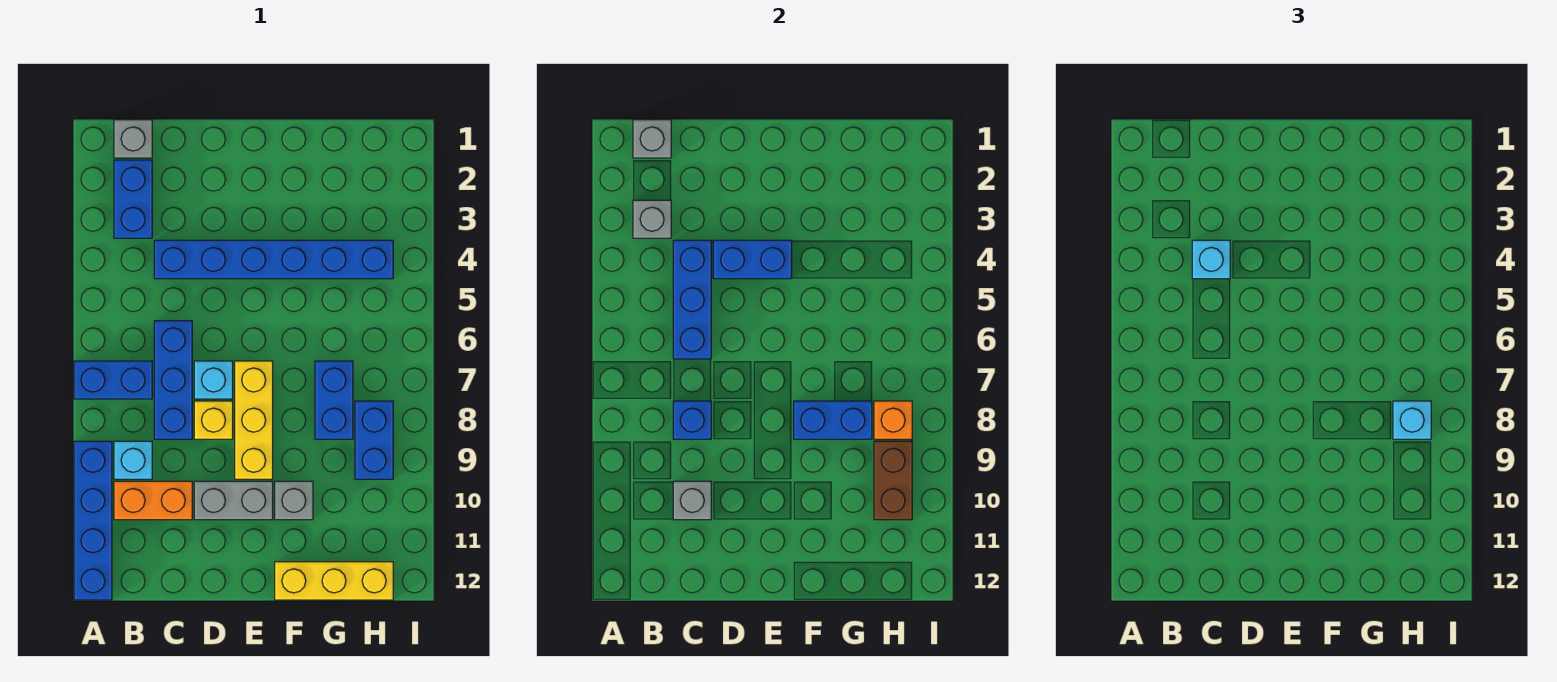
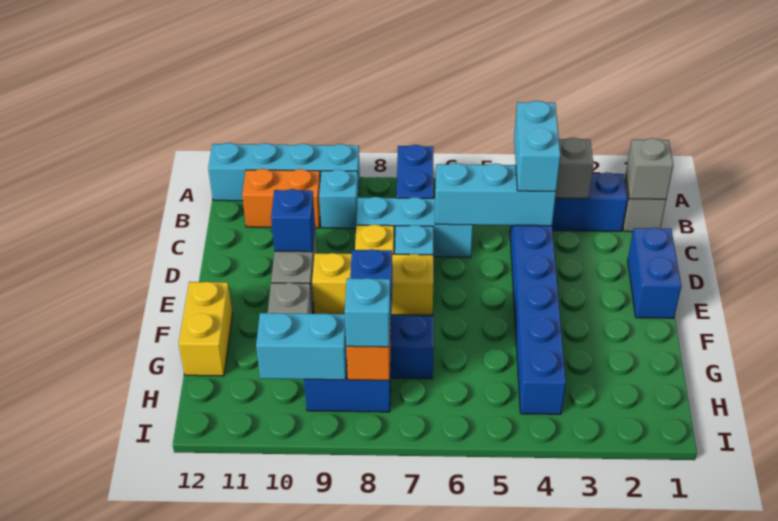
blue 1x4 brick [74,441,112,600] -> cyan 1x4 brick [208,143,360,201]
orange 1x2 brick [114,481,192,520] -> orange 1x2 brick turned to [242,169,320,228]
blue 1x3 brick [673,240,711,359] -> cyan 1x3 brick [435,163,556,226]
cyan 1x1 brick [1192,240,1230,279] -> cyan 1x2 brick [514,101,560,191]
blue 1x3 brick [154,321,192,439] -> cyan 1x3 brick [356,197,473,257]
blue 1x1 brick [673,401,711,439] -> blue 1x1 brick moved to [271,189,315,252]
grey 1x1 brick [673,481,711,520] -> none
blue 1x2 brick [713,240,792,279] -> blue 1x2 brick moved to [628,228,681,318]
yellow 1x3 brick [275,562,393,600] -> yellow 1x2 brick [179,282,232,376]
brown 1x2 brick [874,441,912,520] -> cyan 1x2 brick [256,313,347,380]

